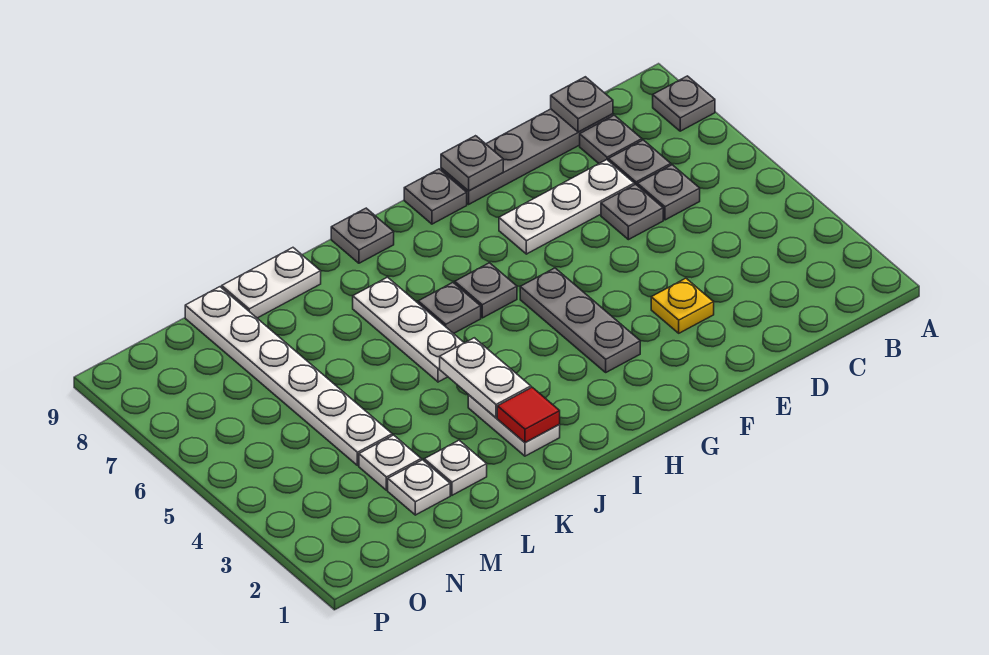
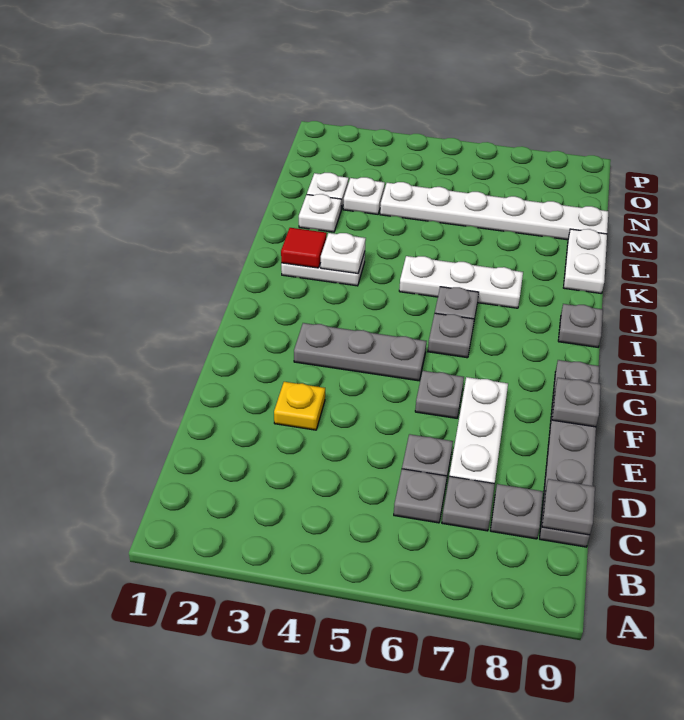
grey 1x1 plate [653,76,715,131] -> grey 1x1 plate moved to [415,371,464,418]
white 1x2 plate [440,338,531,418] -> white 1x1 plate [321,233,366,273]

